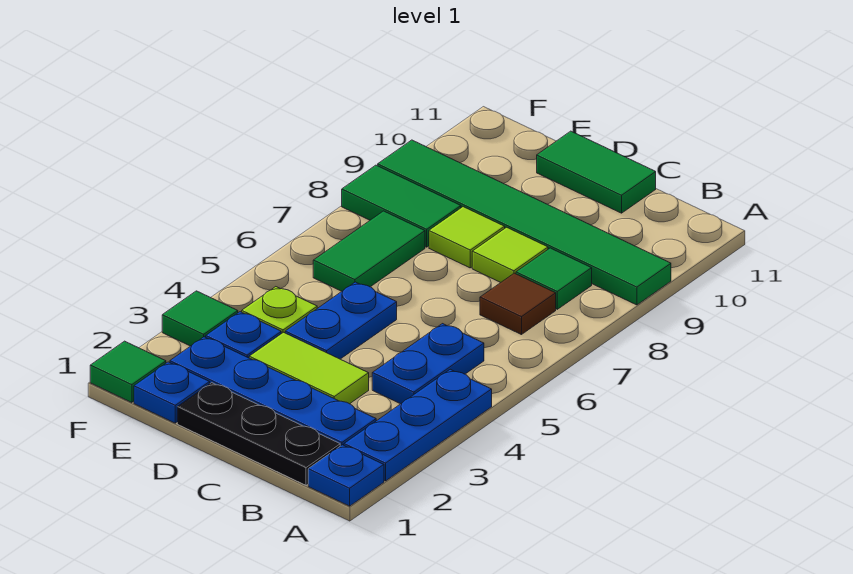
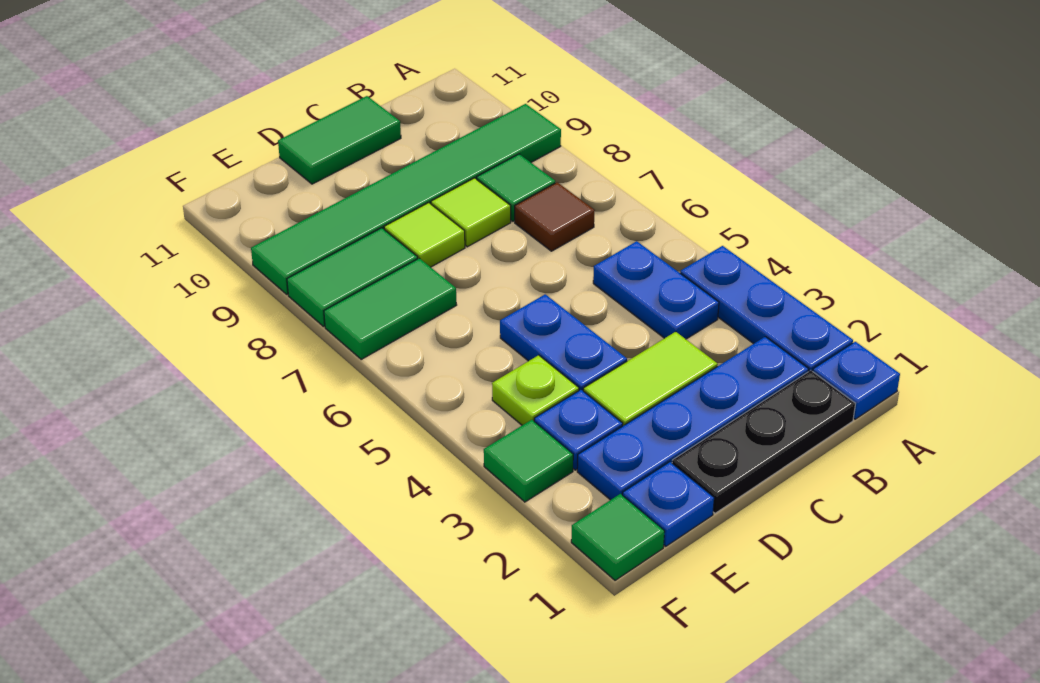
green 1x2 tile [313,211,425,291] -> green 1x2 tile turned to [324,258,457,359]

